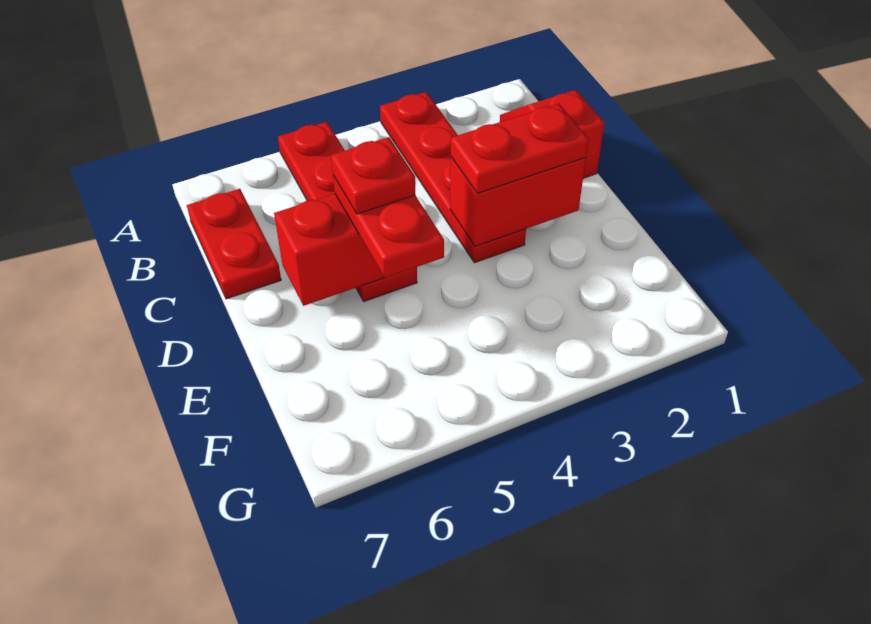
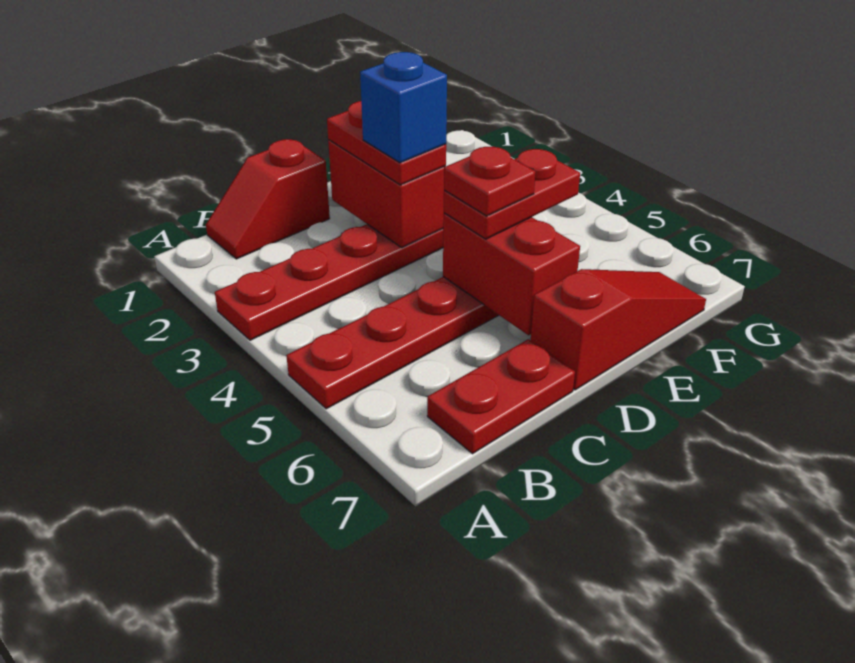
none -> blue 1x1 brick [360,52,447,163]
none -> red 1x3 slope [531,269,706,390]

